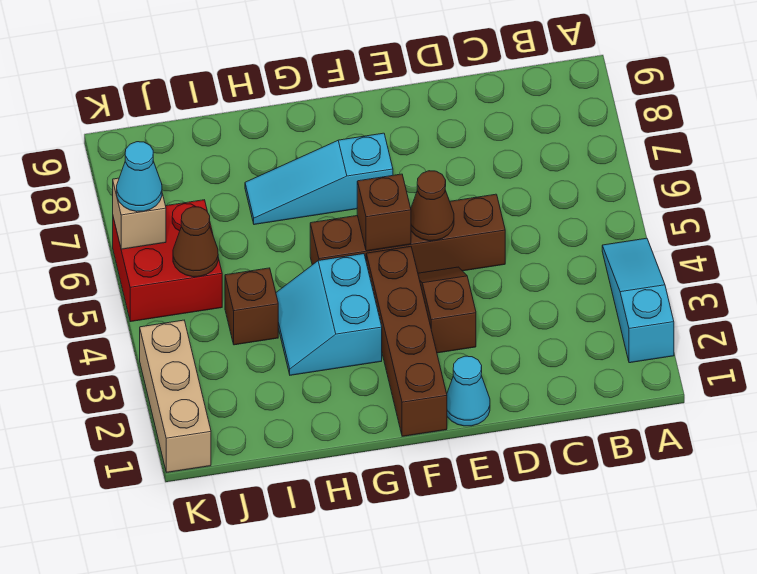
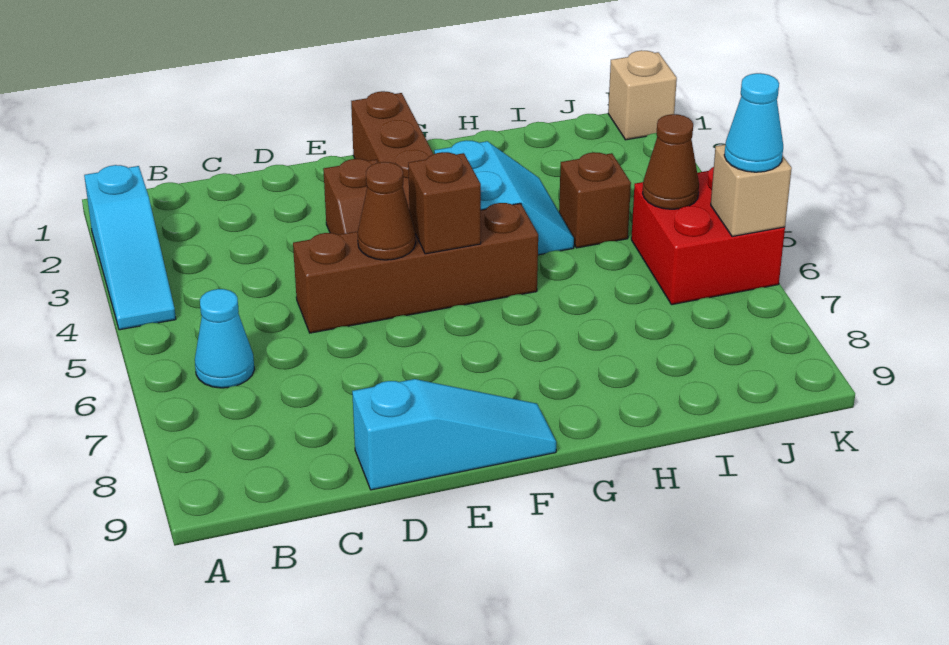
cyan 1x1 cone [447,356,490,426] -> cyan 1x1 cone moved to [195,289,254,388]
cyan 1x3 slope [245,133,393,225] -> cyan 1x3 slope moved to [352,379,556,490]
tan 1x3 brick [140,320,211,472] -> tan 1x1 brick [608,50,677,140]

